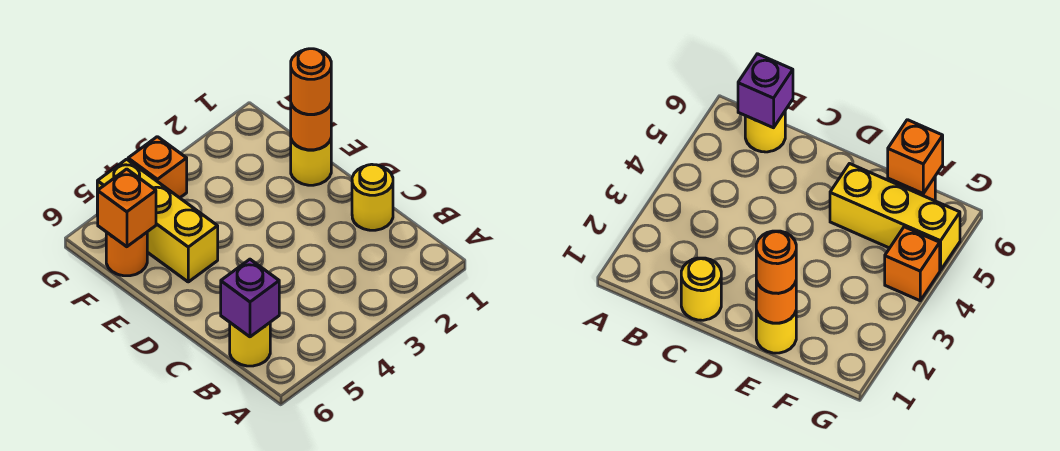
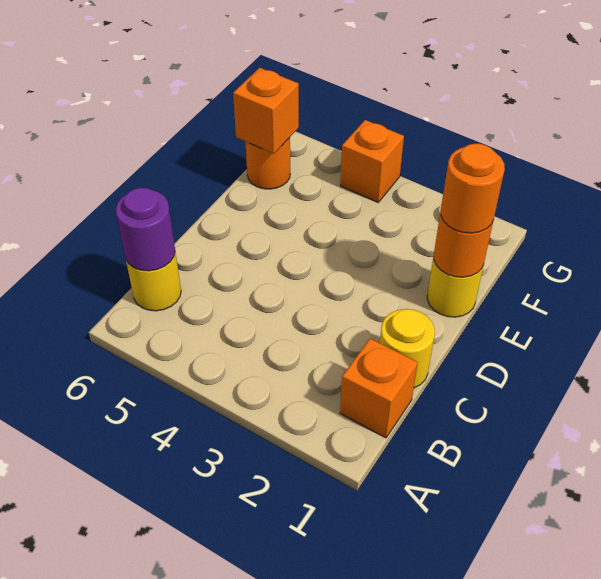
none -> orange 1x1 brick [340,339,418,438]
purple 1x1 brick [221,259,279,337] -> purple 1x1 round brick [116,188,175,271]
yellow 1x3 brick [97,159,218,282] -> none

